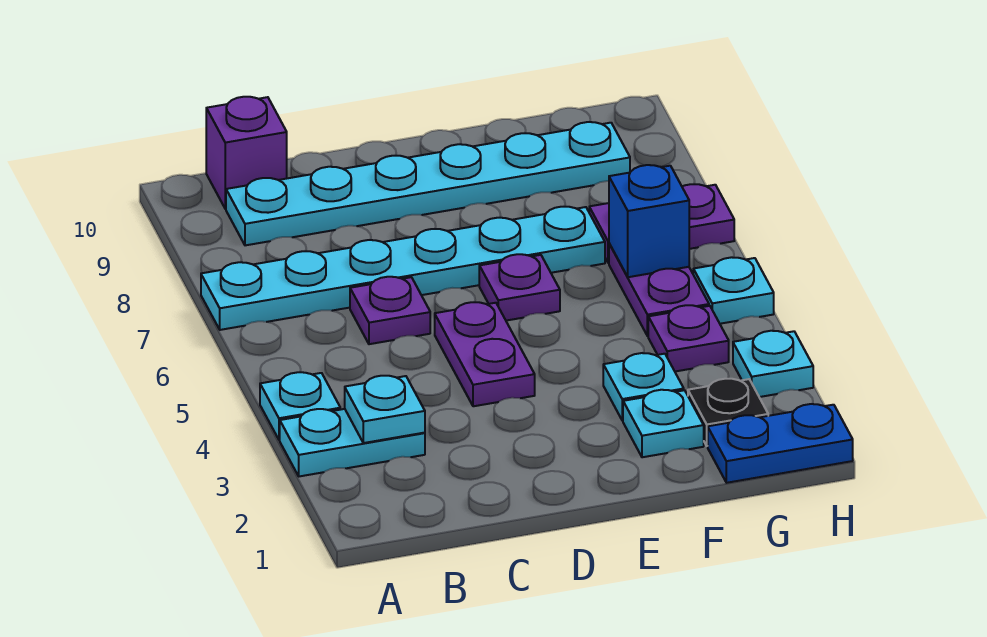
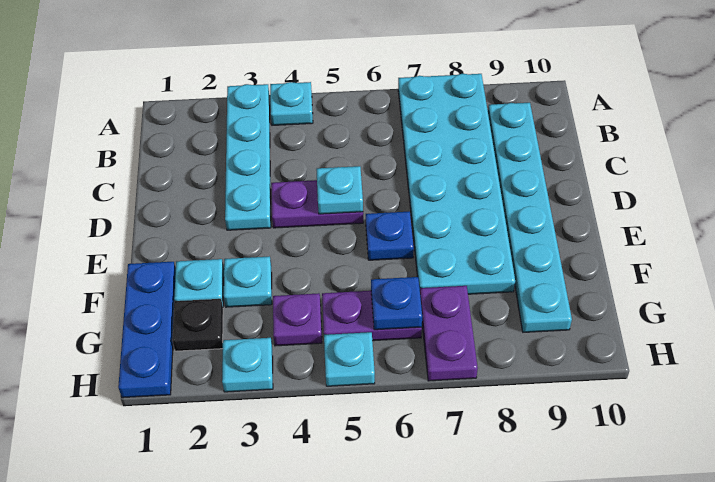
cyan 1x2 plate [280,409,425,476] -> cyan 1x4 plate [225,84,271,230]
cyan 1x6 plate [201,207,605,330] -> cyan 2x6 plate [398,74,515,294]
cyan 1x1 plate [345,376,425,443] -> cyan 1x1 plate moved to [316,166,363,214]
purple 1x1 brick [206,97,287,209] -> none
purple 1x1 plate [350,277,430,344] -> none
purple 1x1 plate [479,254,560,321] -> blue 1x1 plate [366,212,414,260]
blue 1x2 plate [708,404,853,483] -> blue 1x3 plate [118,262,176,398]
blue 1x1 brick [609,165,689,277] -> blue 1x1 plate [371,277,422,330]

